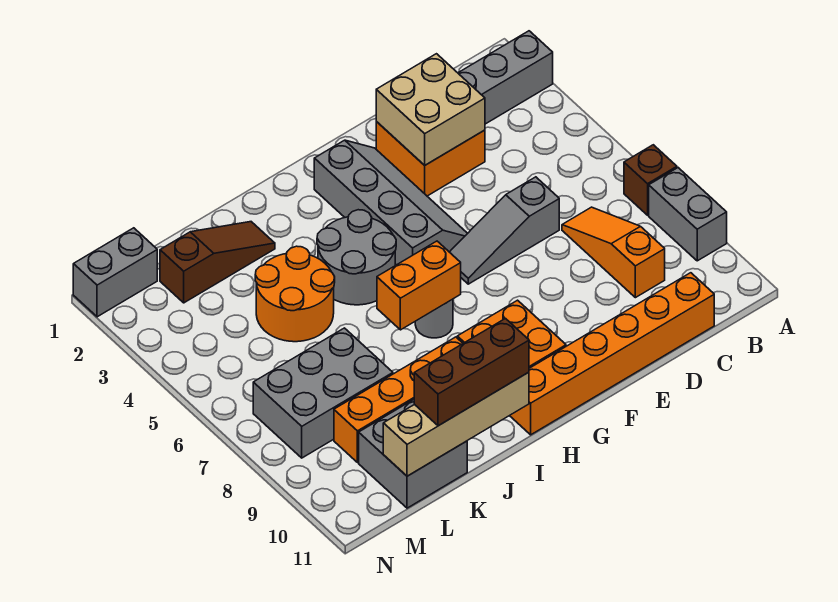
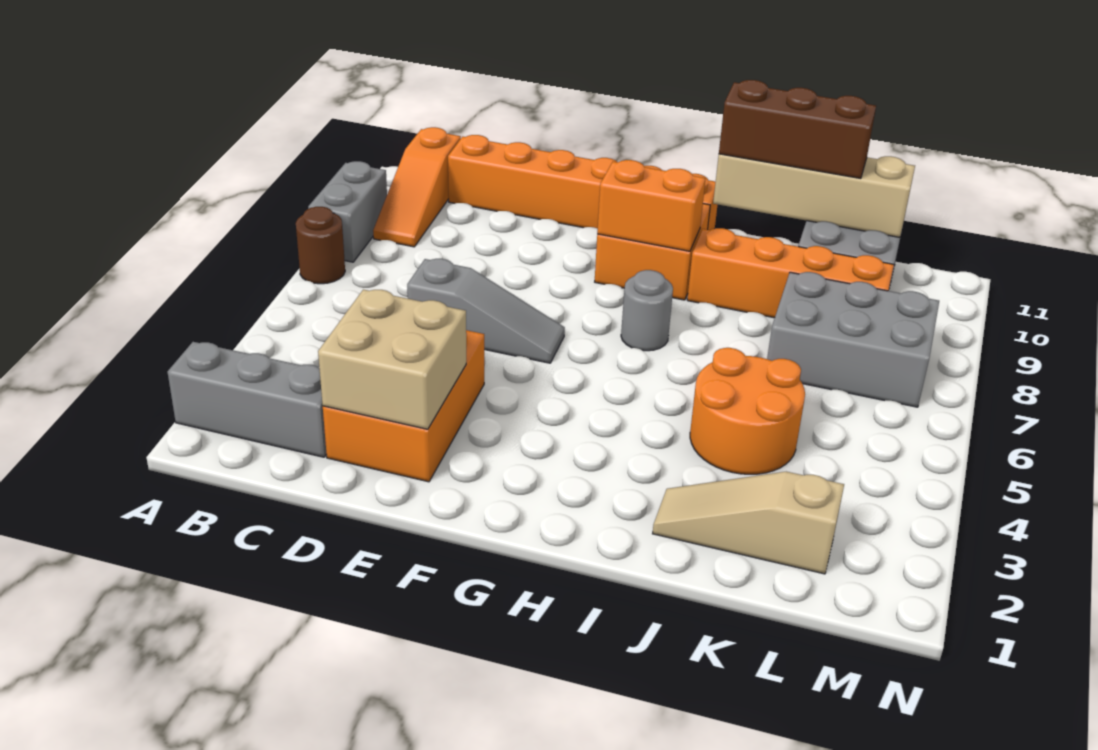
brown 1x1 brick [624,145,677,215] -> brown 1x1 round brick [296,207,345,284]
orange 1x3 slope [562,207,665,298] -> orange 1x3 slope moved to [373,127,461,247]
orange 2x2 brick [376,122,485,196] -> orange 2x3 brick [323,330,484,482]
grey 2x4 slope [314,140,468,265] -> none
grey 2x2 round brick [317,210,396,305] -> none
orange 1x2 brick [377,241,461,330] -> orange 1x2 brick moved to [597,160,706,251]
brown 1x3 slope [160,222,275,303] -> tan 1x3 slope [653,472,844,574]
grey 1x2 brick [73,228,157,317] -> none

